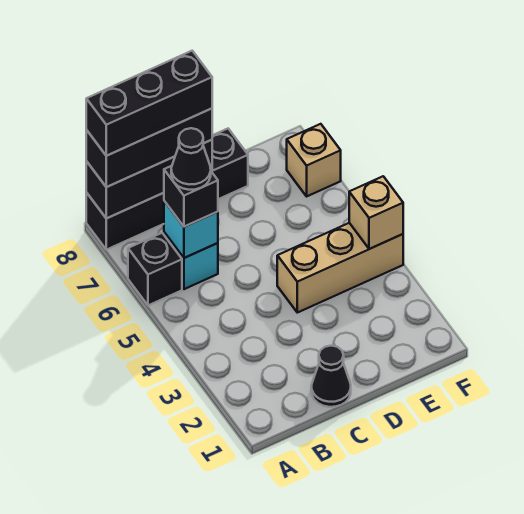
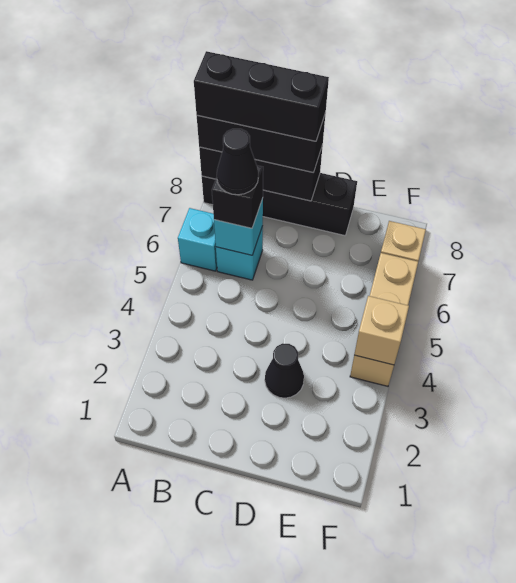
black 1x1 brick [128,233,182,305] -> cyan 1x1 brick [178,208,217,271]
black 1x1 cone [311,346,351,407] -> black 1x1 cone moved to [265,343,304,398]
tan 1x3 brick [277,223,403,313] -> tan 1x3 brick turned to [350,253,418,386]

